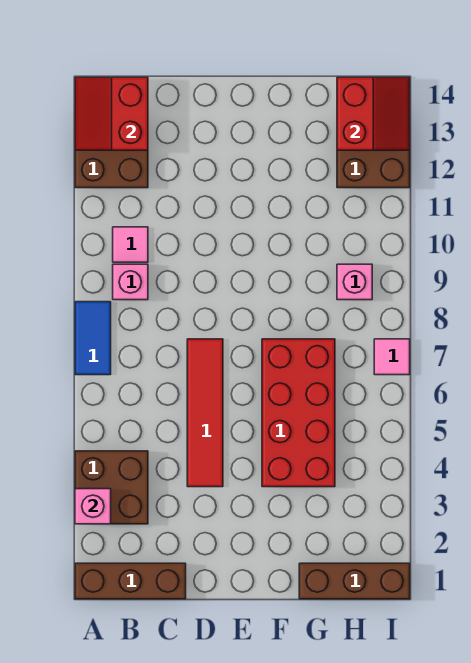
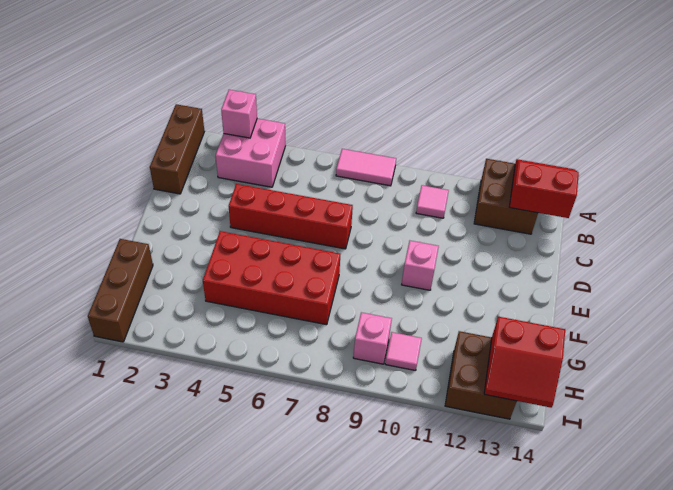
brown 2x2 brick [75,451,148,524] -> pink 2x2 brick [216,119,286,187]
blue 1x2 tile [75,302,111,375] -> pink 1x2 tile [336,149,396,186]
pink 1x1 brick [113,264,148,300] -> pink 1x1 brick moved to [402,241,439,290]
red 1x4 tile [187,339,223,487] -> red 1x4 brick [229,184,353,249]
pink 1x1 tile [374,339,410,375] -> pink 1x1 tile moved to [385,332,422,371]

